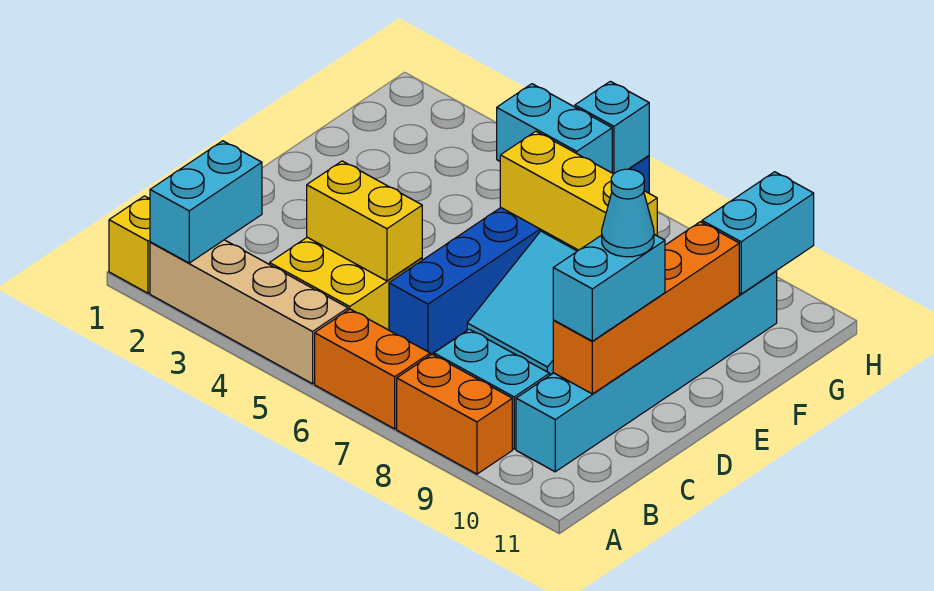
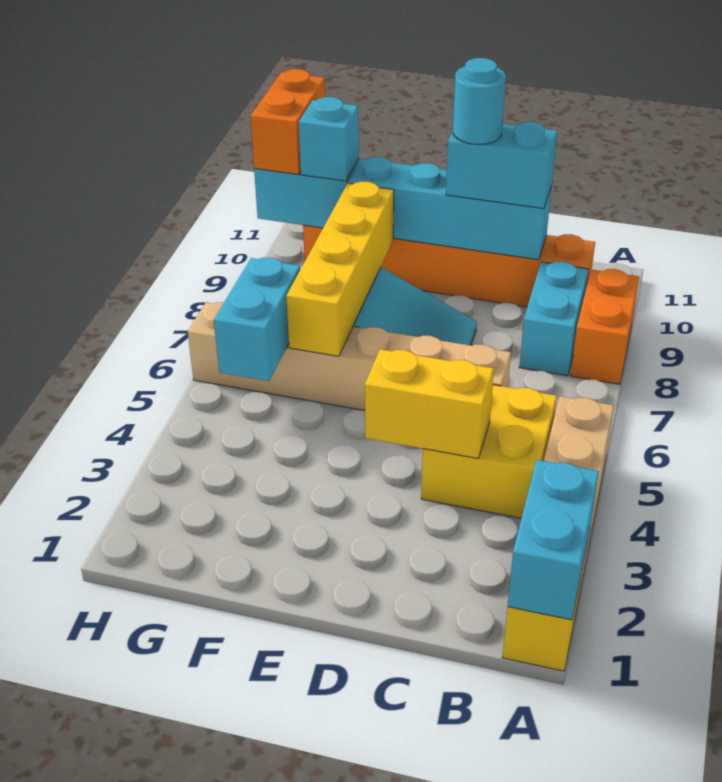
cyan 1x2 brick [150,141,262,263] -> cyan 1x2 brick turned to [508,460,599,620]
orange 1x2 brick [315,309,430,429] -> orange 1x2 brick moved to [250,69,325,174]
cyan 1x6 brick [516,271,777,472] -> orange 1x6 brick [303,225,595,307]
yellow 1x2 brick [307,161,422,281] -> yellow 1x2 brick turned to [365,349,494,458]
blue 1x6 brick [389,156,649,355] -> tan 1x6 brick [188,302,511,411]
orange 1x4 brick [553,222,739,394] -> cyan 1x4 brick [348,157,552,260]
cyan 1x1 cone [602,169,654,257] -> cyan 1x1 round brick [453,58,506,144]
yellow 1x3 brick [500,131,657,250] -> yellow 1x4 brick [286,182,394,356]
cyan 1x1 brick [575,81,649,174] -> cyan 1x1 brick moved to [299,97,359,181]

